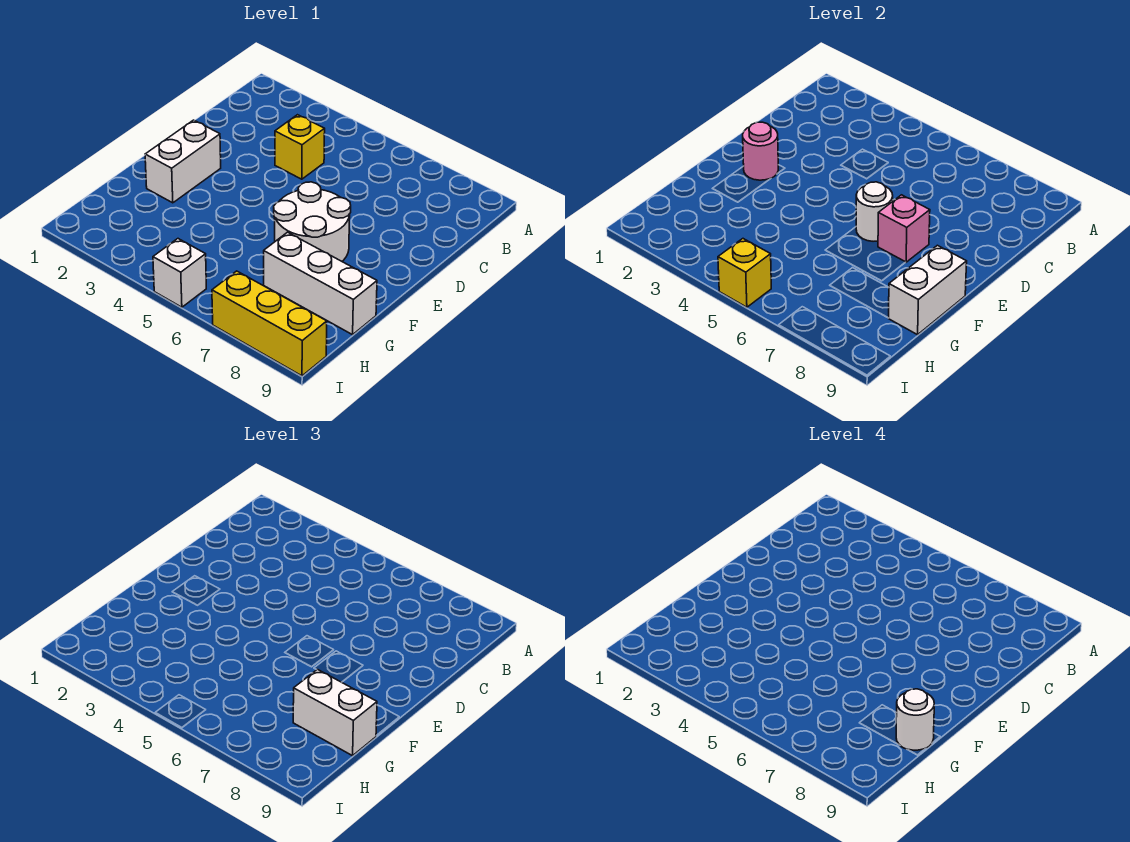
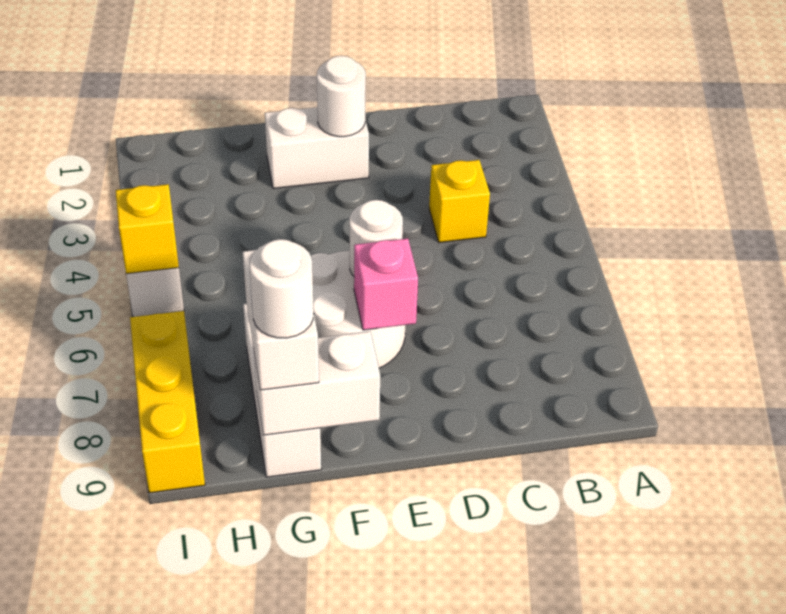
pink 1x1 round brick [743,122,778,180] -> white 1x1 round brick [317,56,366,137]

